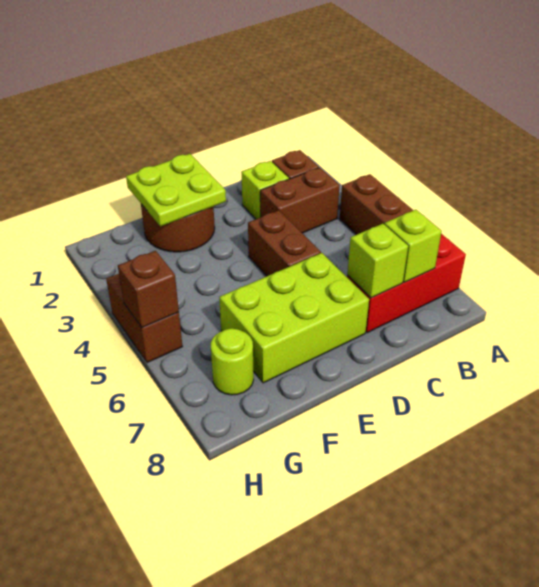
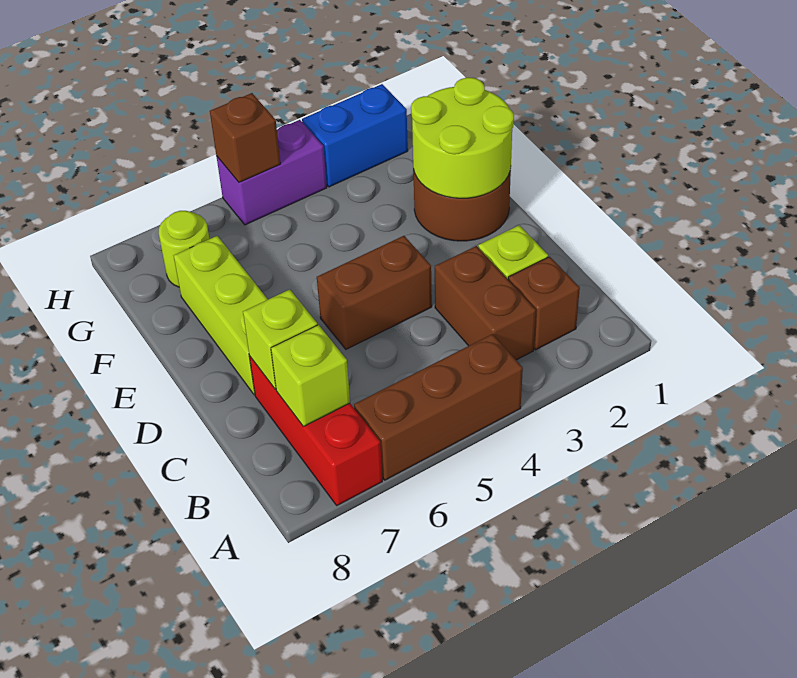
lime 2x3 brick [219,253,369,383] -> lime 1x3 brick [174,236,268,395]
lime 2x2 plate [126,154,226,226] -> lime 2x2 round brick [411,78,514,198]
none -> blue 1x2 brick [302,84,408,187]
brown 1x2 brick [106,274,183,363] -> purple 1x2 brick [216,120,327,225]

